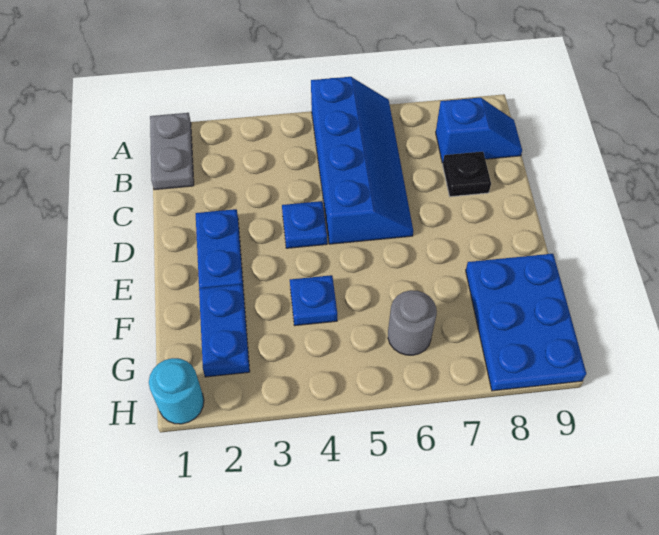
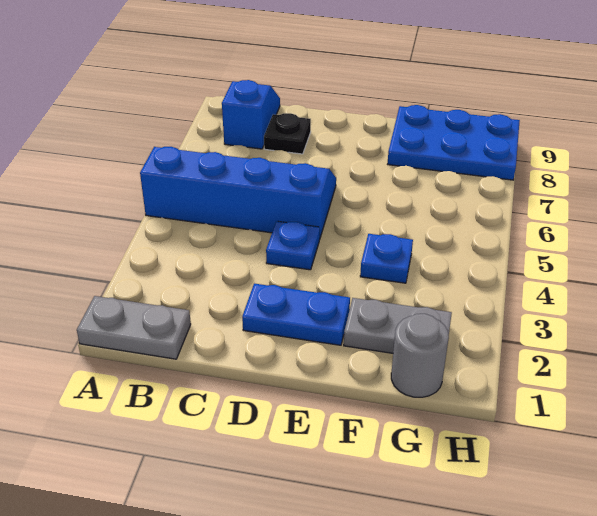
blue 1x2 plate [199,284,250,377] -> grey 1x2 plate [344,298,452,353]
grey 1x1 round brick [388,290,437,355] -> grey 1x1 round brick moved to [391,314,449,397]
cyan 1x1 round brick [149,358,204,424] -> none

